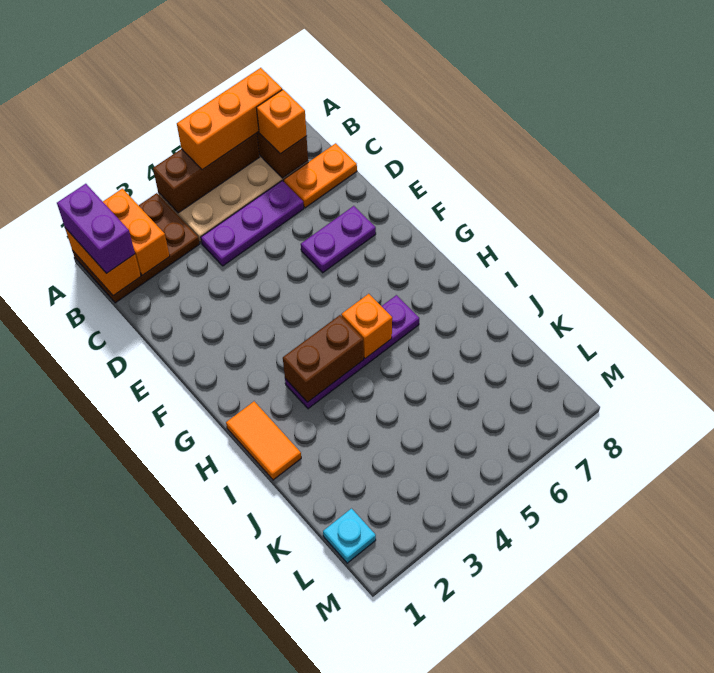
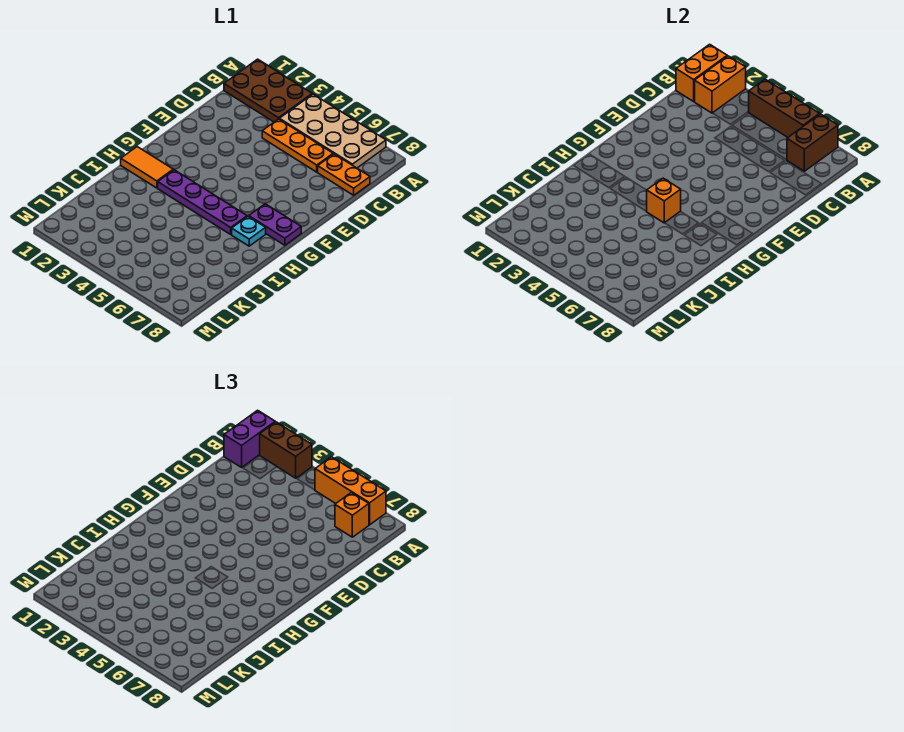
purple 1x3 plate [201,181,304,266] -> orange 1x3 plate [262,119,333,172]
purple 1x2 plate [301,206,376,273] -> purple 1x2 plate moved to [249,204,301,245]
orange 1x2 tile [226,401,301,480] -> orange 1x2 tile turned to [121,147,173,188]
brown 1x2 brick [283,315,364,402] -> brown 1x2 brick moved to [260,422,312,478]
cyan 1x1 plate [323,509,376,563] -> cyan 1x1 plate moved to [232,217,266,246]

